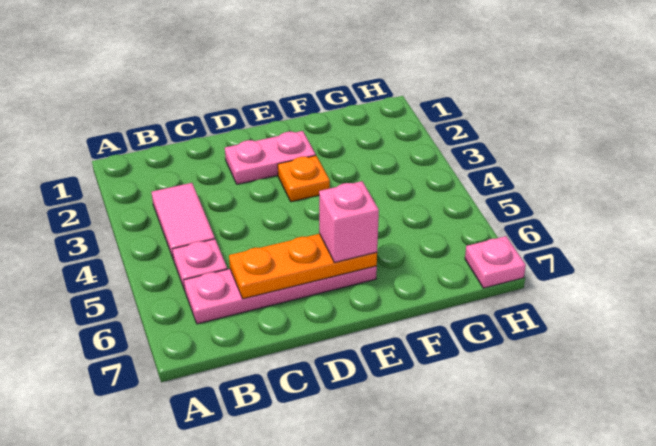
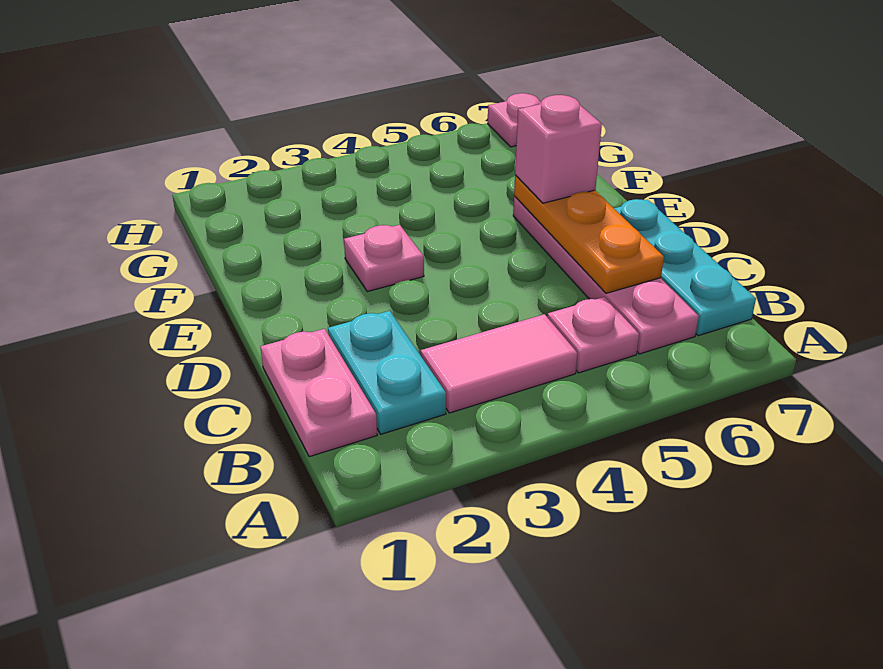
none -> cyan 1x2 plate [328,311,446,434]
none -> cyan 1x3 plate [614,199,756,336]
pink 1x2 plate [225,131,316,184] -> pink 1x2 plate moved to [260,329,377,457]
orange 1x1 plate [278,156,330,202] -> pink 1x1 plate [344,225,424,292]

